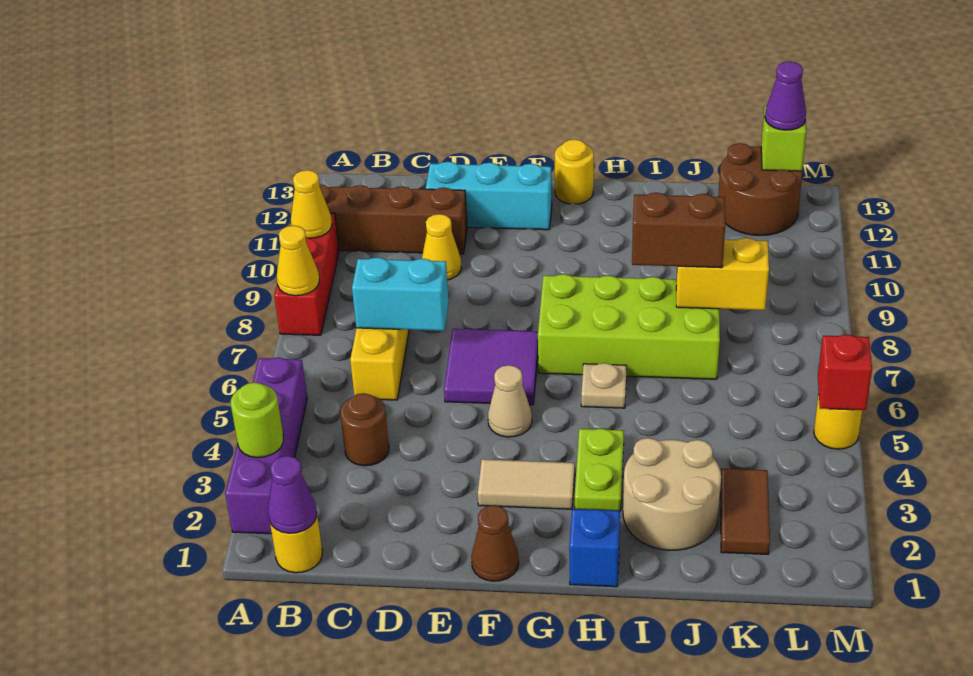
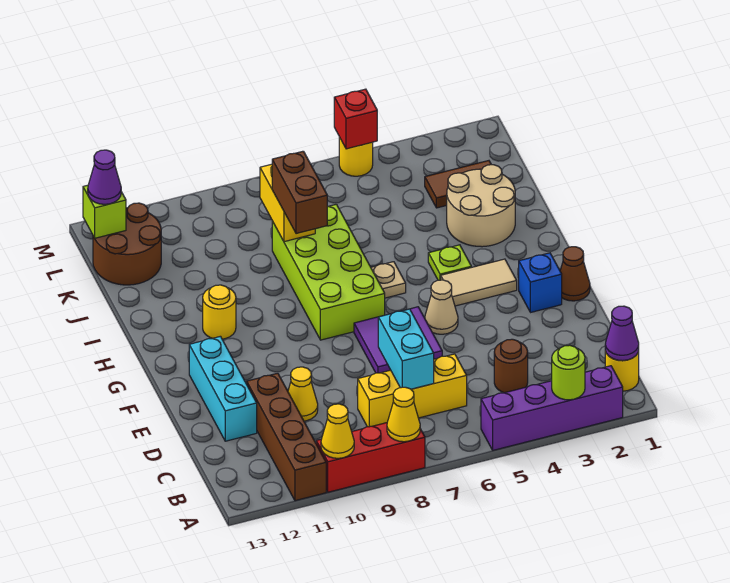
tan 1x2 tile [478,459,575,509] -> tan 1x2 tile turned to [441,259,517,306]
yellow 1x1 round brick [555,139,594,204] -> yellow 1x1 round brick moved to [203,285,236,339]
blue 1x1 brick [569,509,620,587] -> blue 1x1 brick moved to [519,253,562,312]
lime 1x2 plate [575,429,624,511] -> lime 1x1 plate [428,245,471,280]

